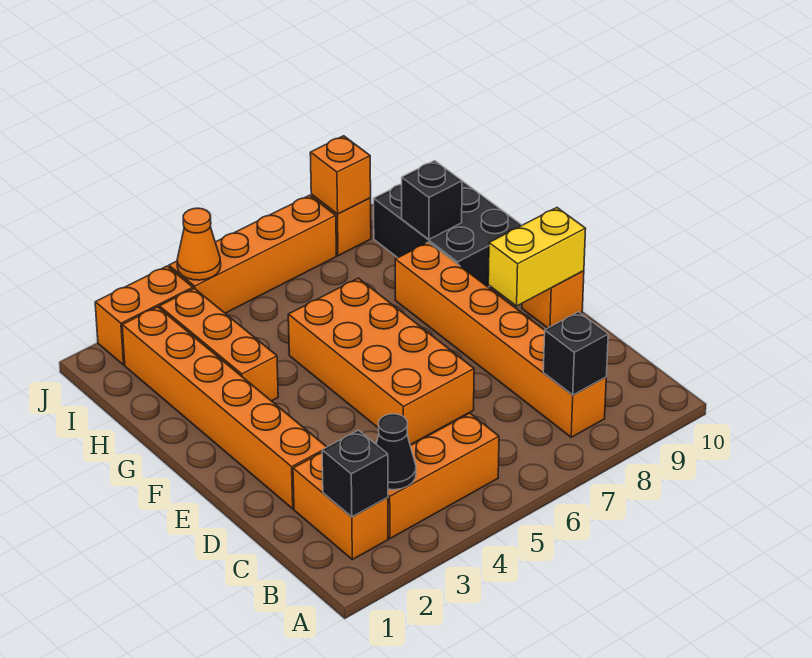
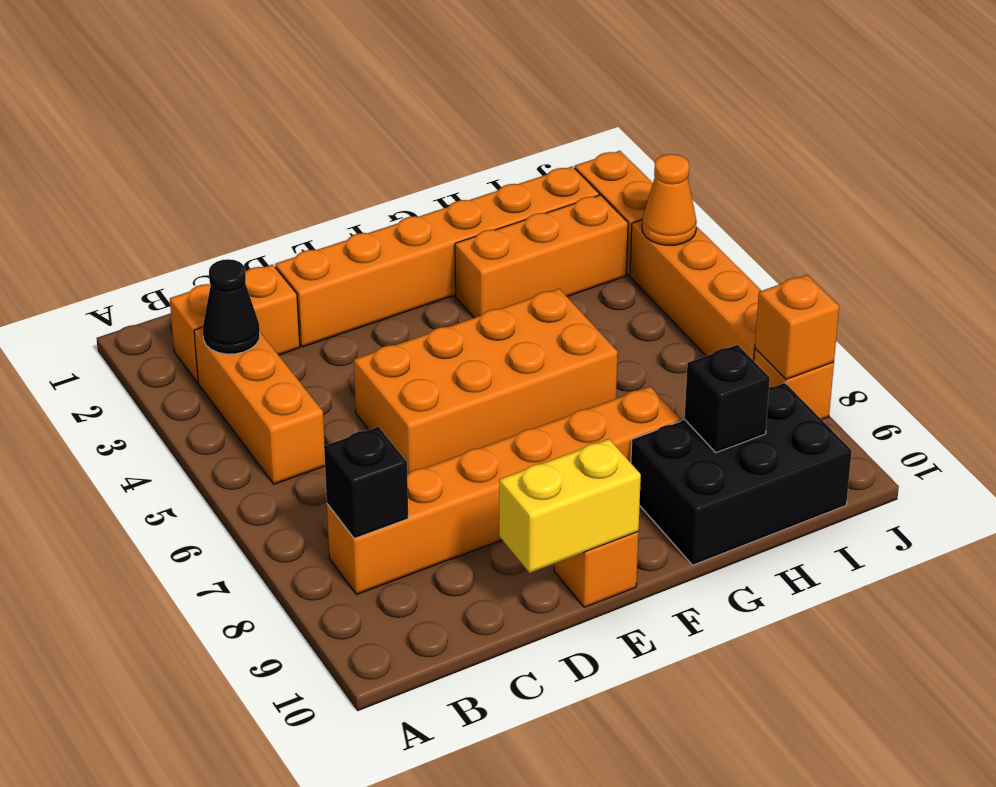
black 1x1 brick [322,430,388,517] -> none
yellow 1x2 brick [488,208,586,306] -> yellow 1x2 brick turned to [499,439,641,573]

